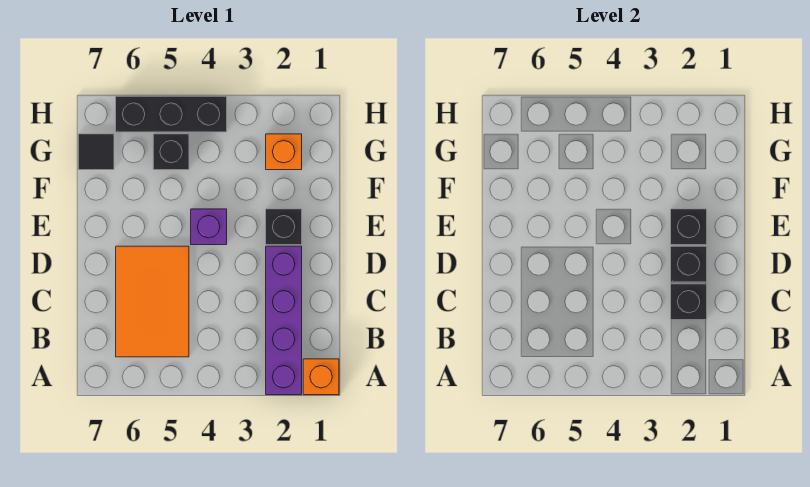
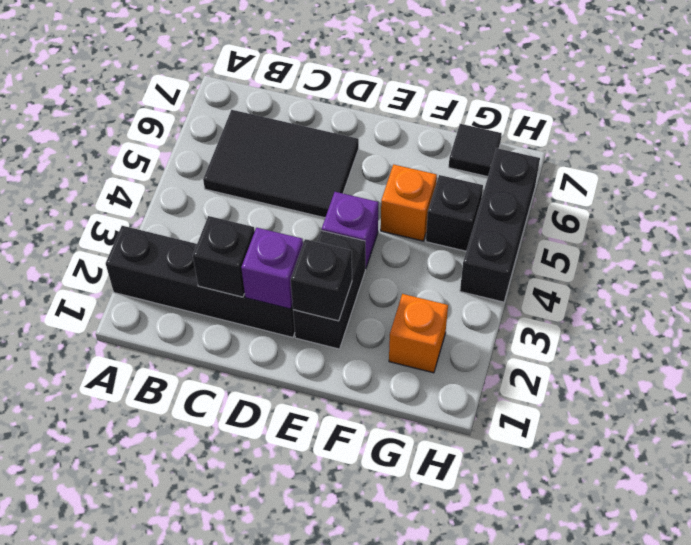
orange 1x1 brick [303,359,339,395] -> orange 1x1 brick moved to [381,164,437,241]
purple 1x4 brick [266,246,302,395] -> black 1x4 brick [106,226,295,337]
orange 2x3 tile [116,246,189,357] -> black 2x3 tile [203,110,359,218]
black 1x1 brick [671,246,707,282] -> purple 1x1 brick [241,228,303,309]
black 1x1 brick [266,209,302,245] -> black 1x2 brick [293,230,365,349]

